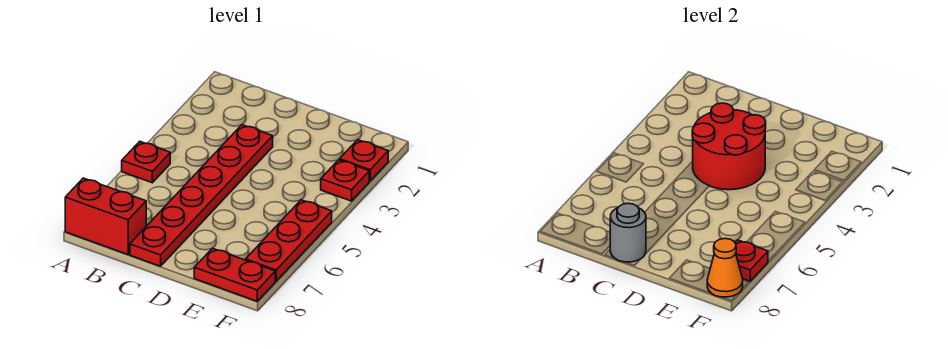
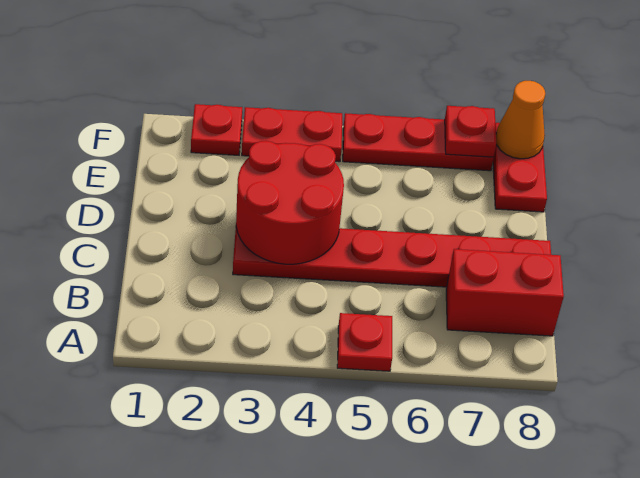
red 1x2 brick [65,178,146,254] -> red 1x2 brick turned to [446,249,564,336]
grey 1x1 round brick [610,203,646,262] -> none
red 1x1 plate [321,160,369,201] -> red 1x2 plate [242,107,342,162]

